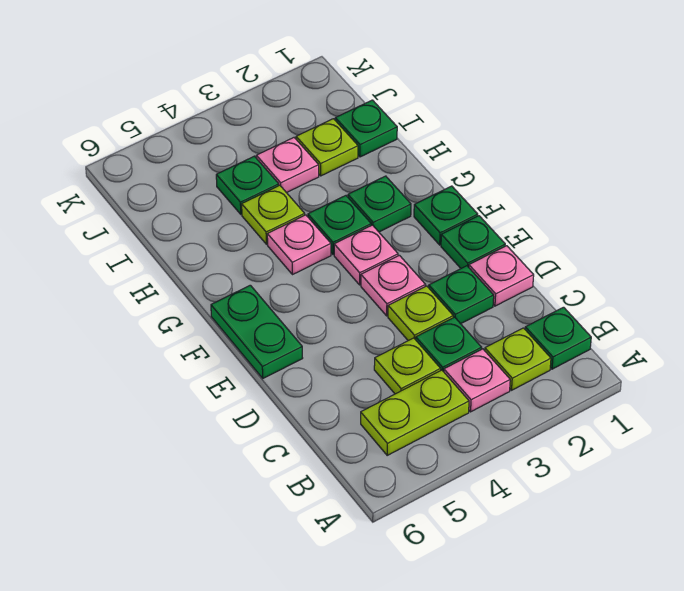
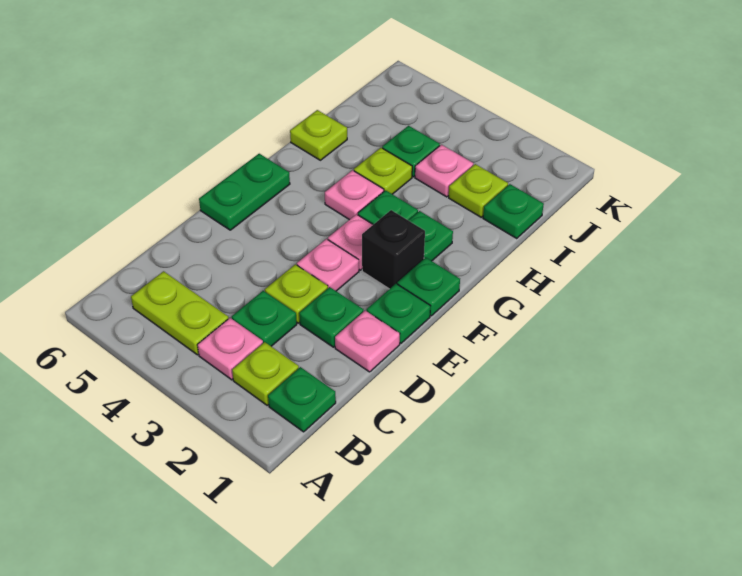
lime 1x1 plate [374,338,441,394] -> lime 1x1 plate moved to [290,110,347,160]
none -> black 1x1 brick [362,210,425,289]

